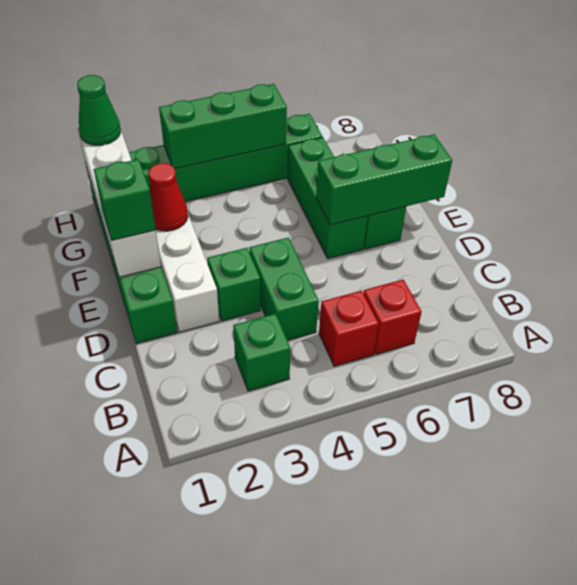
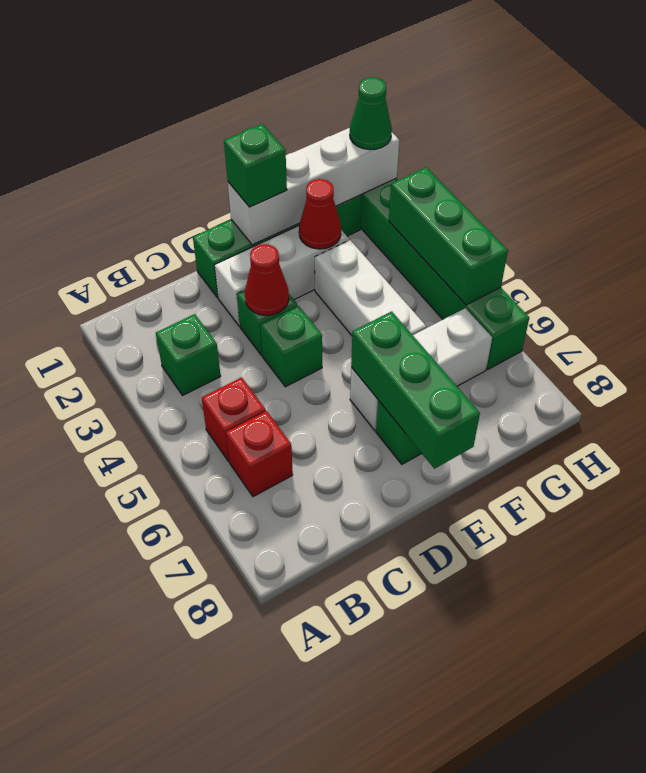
green 1x2 brick [249,238,319,340] -> green 1x1 brick [261,306,322,387]
none -> red 1x1 cone [245,244,289,316]
green 1x3 brick [288,138,368,259] -> white 1x3 brick [350,308,492,431]
none -> white 1x3 brick [315,240,426,335]

